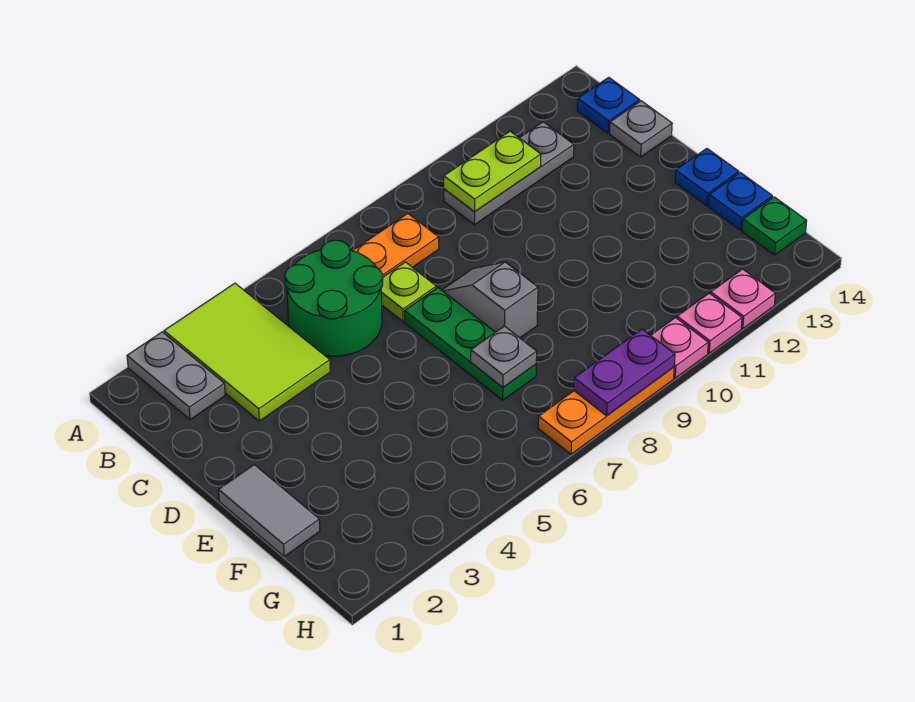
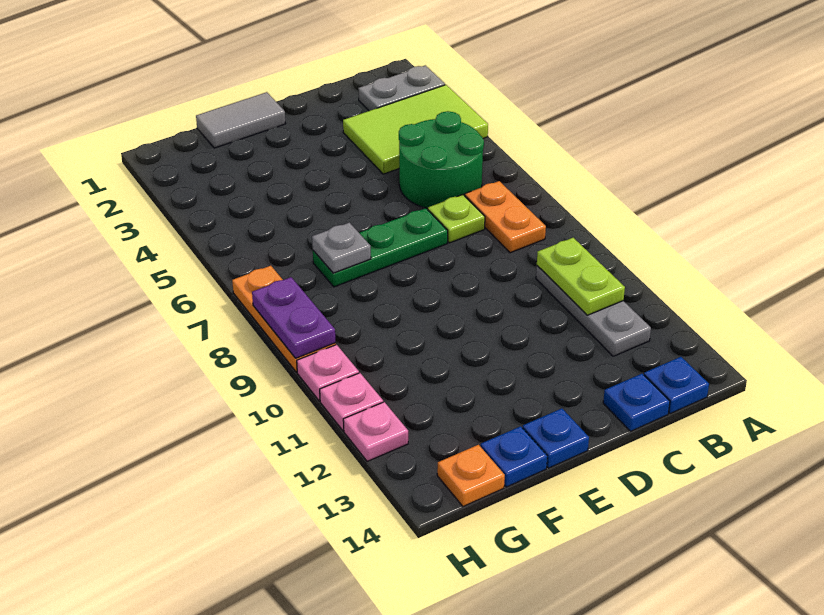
grey 1x1 plate [610,101,672,157] -> blue 1x1 plate [603,374,670,431]
grey 1x2 slope [442,262,538,338] -> none
green 1x1 plate [742,197,807,255] -> orange 1x1 plate [437,445,505,506]

